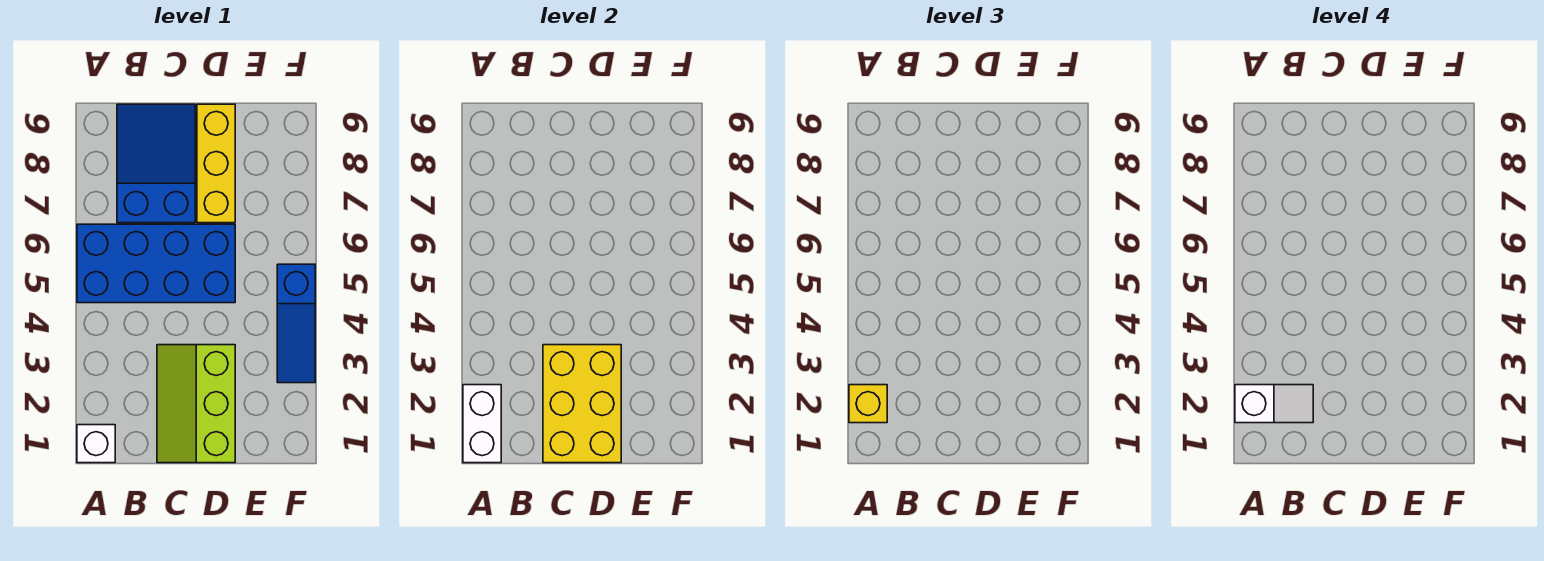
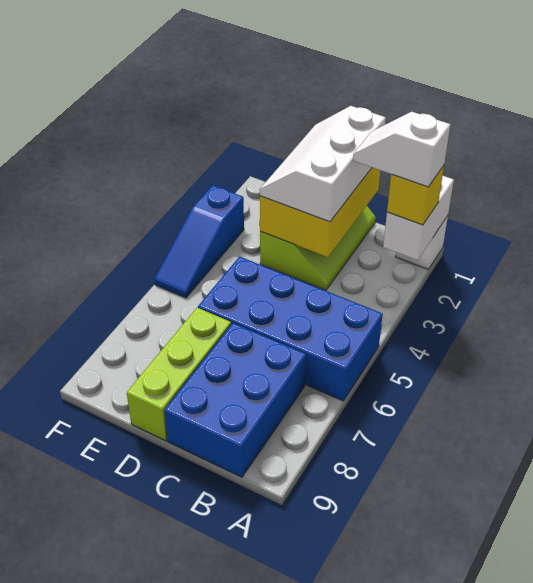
blue 2x3 slope [117,104,195,223] -> blue 2x3 brick [164,323,306,477]
none -> white 2x3 slope [260,106,386,222]
yellow 1x3 brick [197,104,235,223] -> lime 1x3 brick [127,308,231,441]
blue 1x3 slope [277,264,315,383] -> blue 1x3 slope turned to [154,185,244,298]

